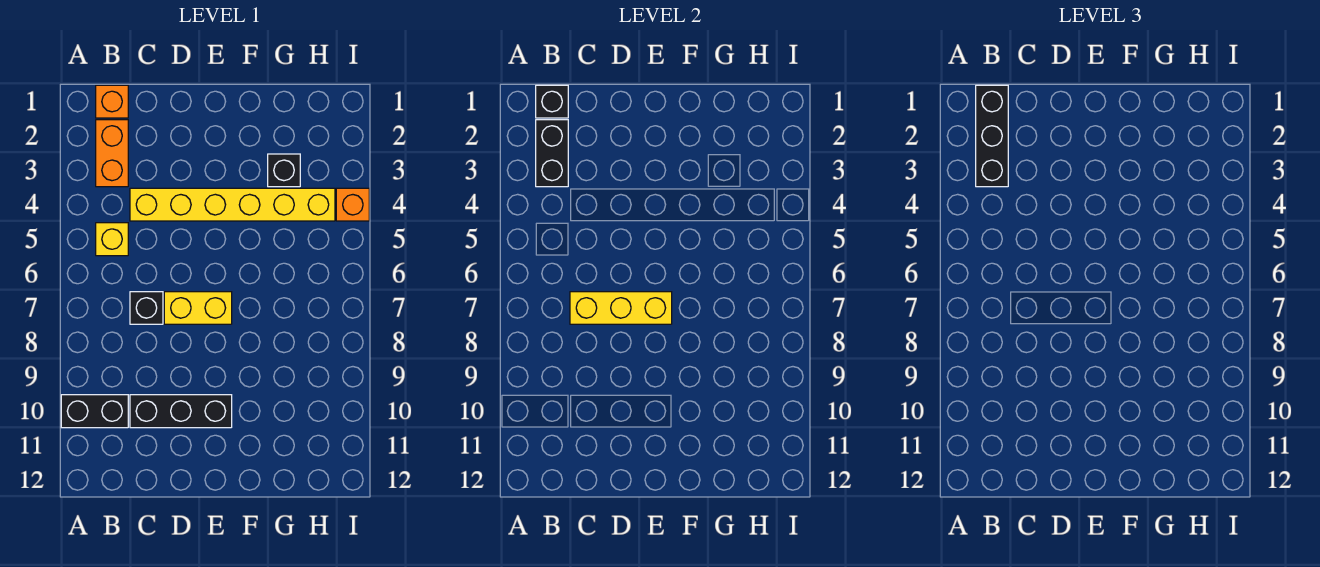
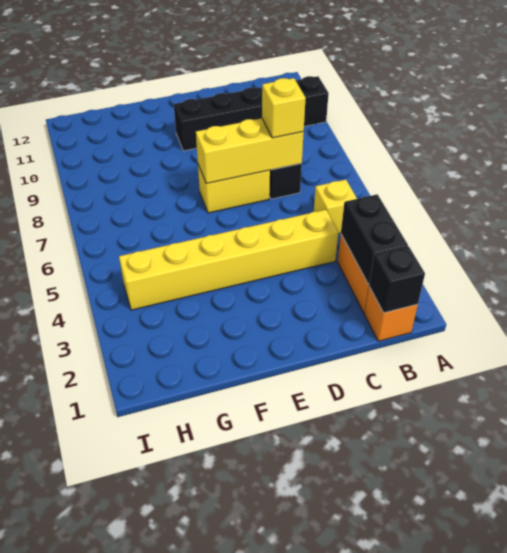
black 1x3 brick [976,85,1008,187] -> none
none -> yellow 1x1 brick [262,78,306,138]
black 1x1 brick [268,154,300,187] -> none
orange 1x1 brick [336,188,369,221] -> none

